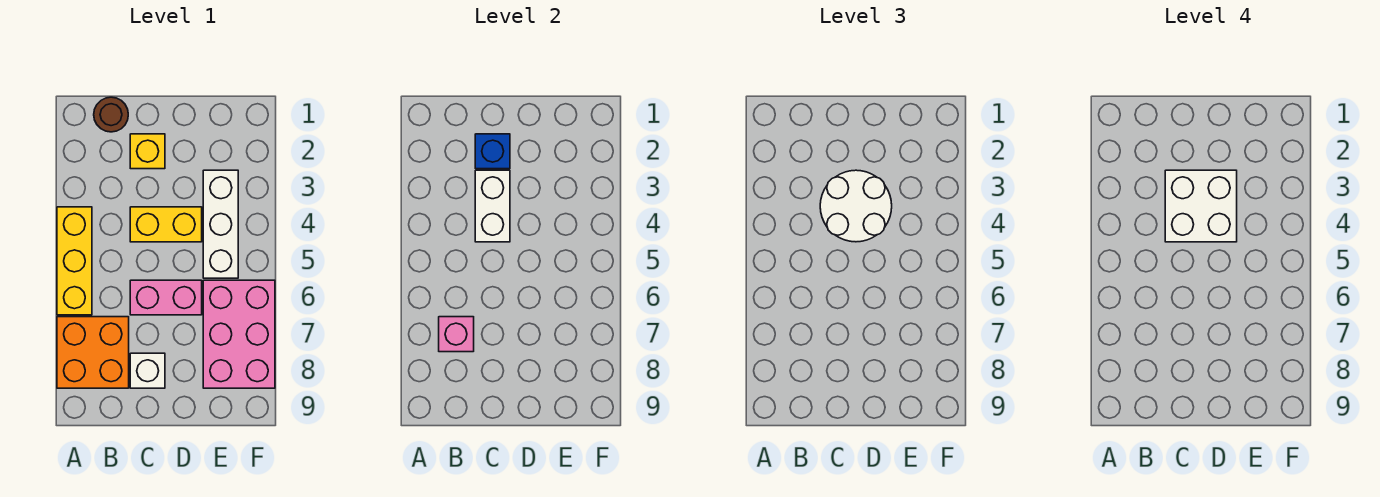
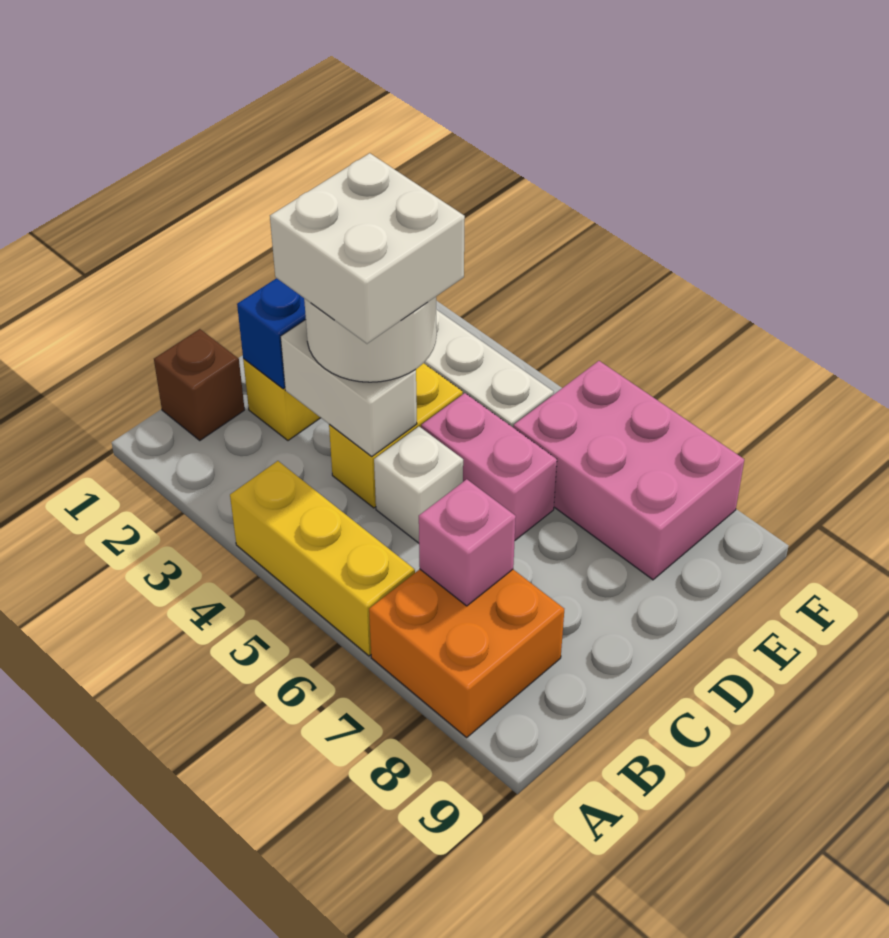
brown 1x1 round brick [94,97,128,132] -> brown 1x1 brick [154,329,245,440]
pink 1x2 brick [130,280,202,315] -> pink 1x2 brick turned to [421,393,557,540]
white 1x1 brick [130,353,165,388] -> white 1x1 brick moved to [374,427,463,543]

